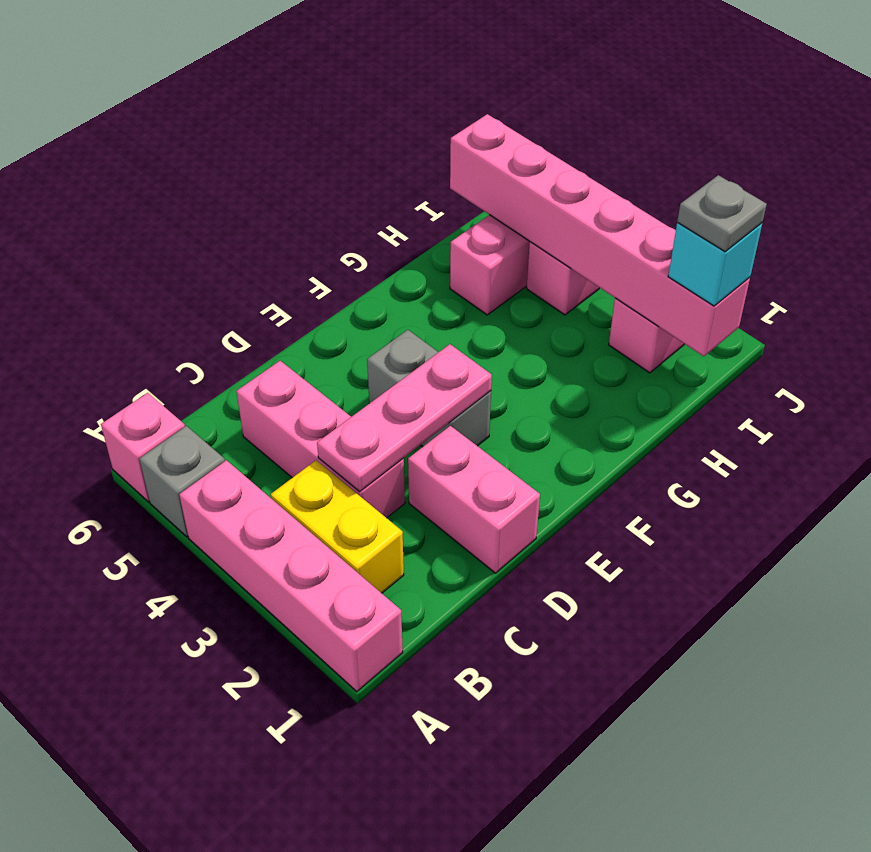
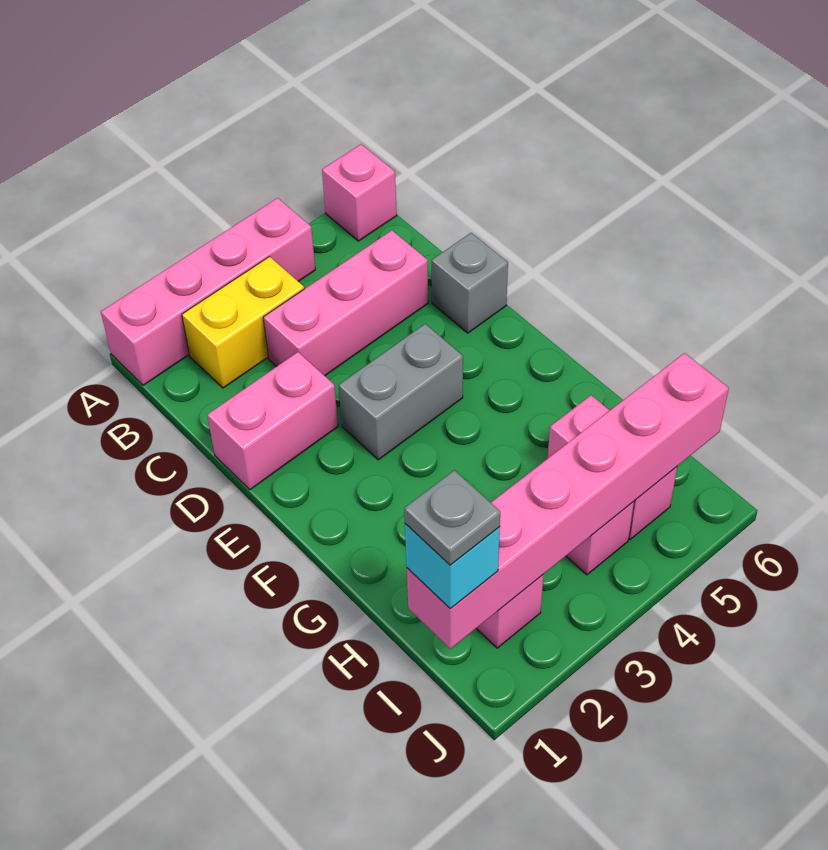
grey 1x1 brick [139,426,225,537] -> grey 1x1 brick moved to [431,233,508,333]
pink 1x3 plate [317,344,492,491] -> none

